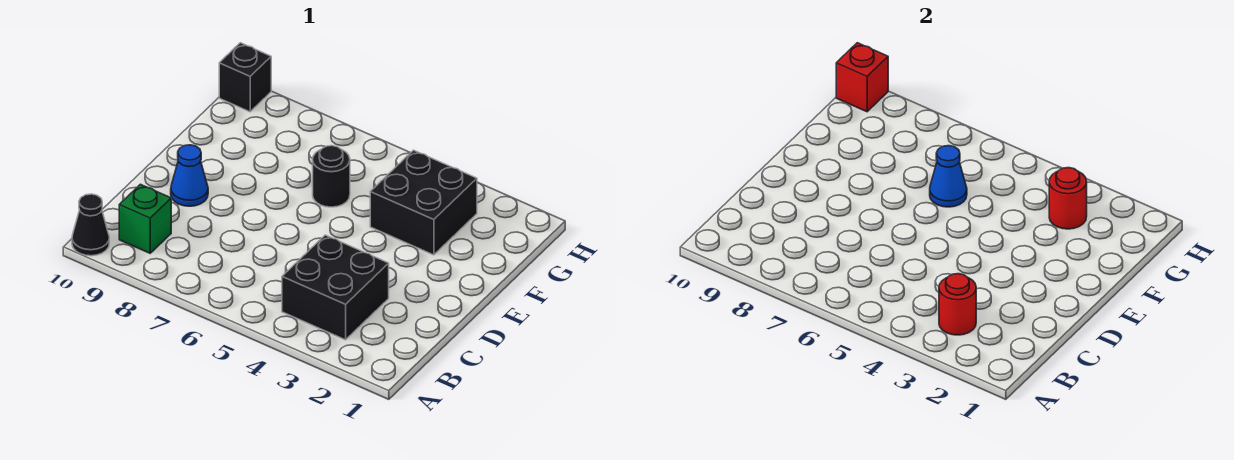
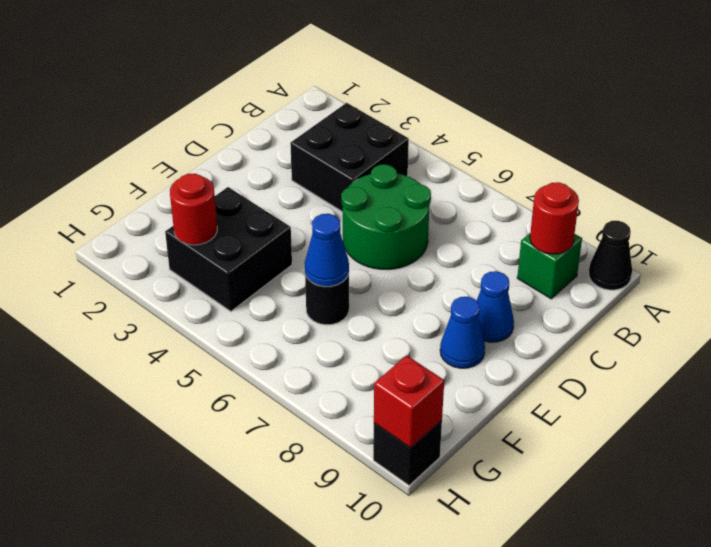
red 1x1 round brick [939,274,976,335] -> red 1x1 round brick moved to [530,182,579,254]
none -> green 2x2 round brick [341,164,431,269]
none -> blue 1x1 cone [440,297,485,368]

